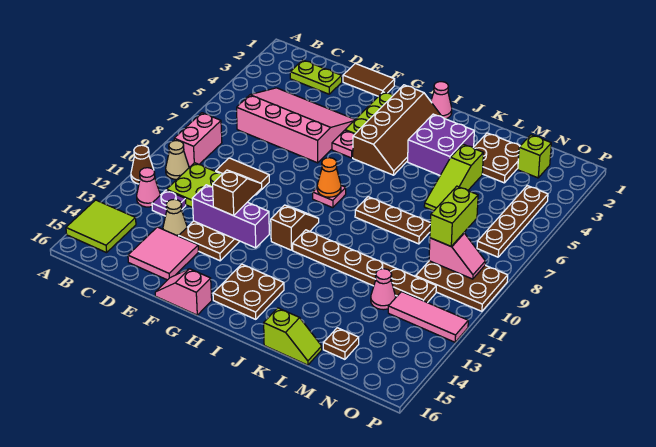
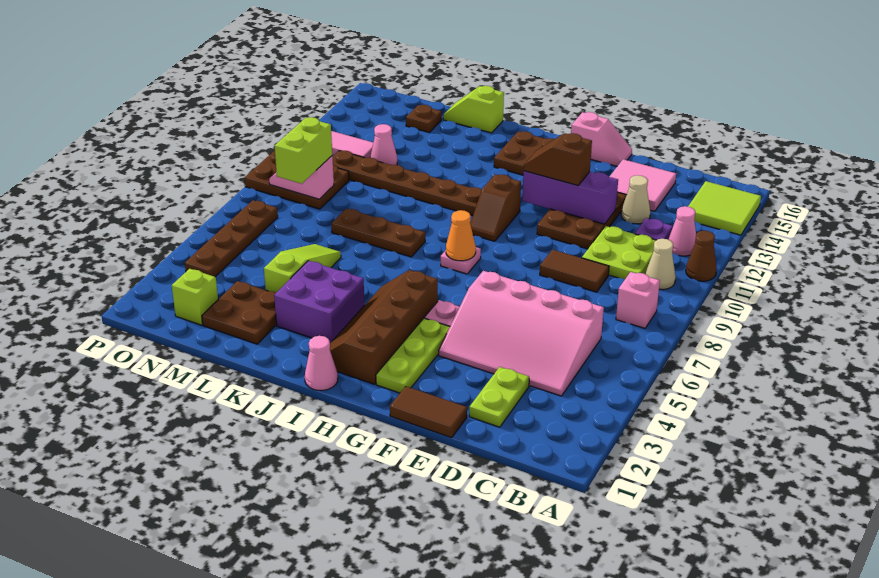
pink 1x2 brick [174,113,222,167] -> pink 1x1 brick [616,272,660,328]
lime 1x2 plate [290,60,342,94] -> lime 1x2 plate turned to [469,367,529,427]
brown 1x2 slope [213,170,262,216] -> brown 1x2 slope turned to [524,133,592,186]

